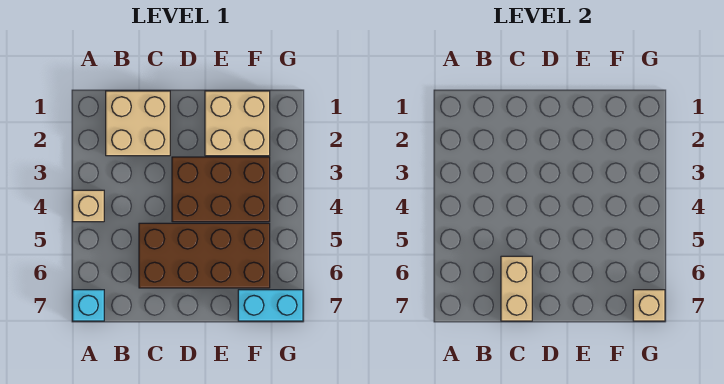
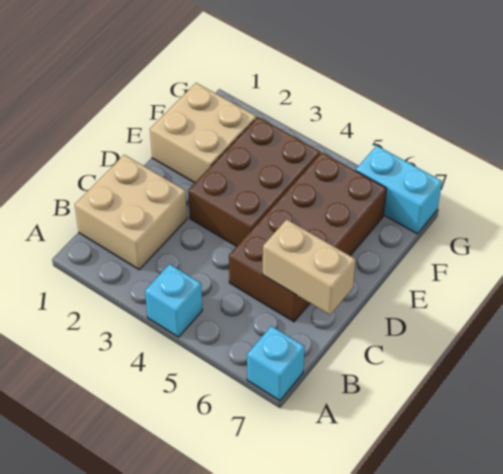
tan 1x1 brick [73,190,104,222] -> cyan 1x1 brick [145,264,202,337]
cyan 1x2 brick [238,290,303,321] -> cyan 1x2 brick turned to [356,146,442,234]
tan 1x1 brick [633,290,665,321] -> none

